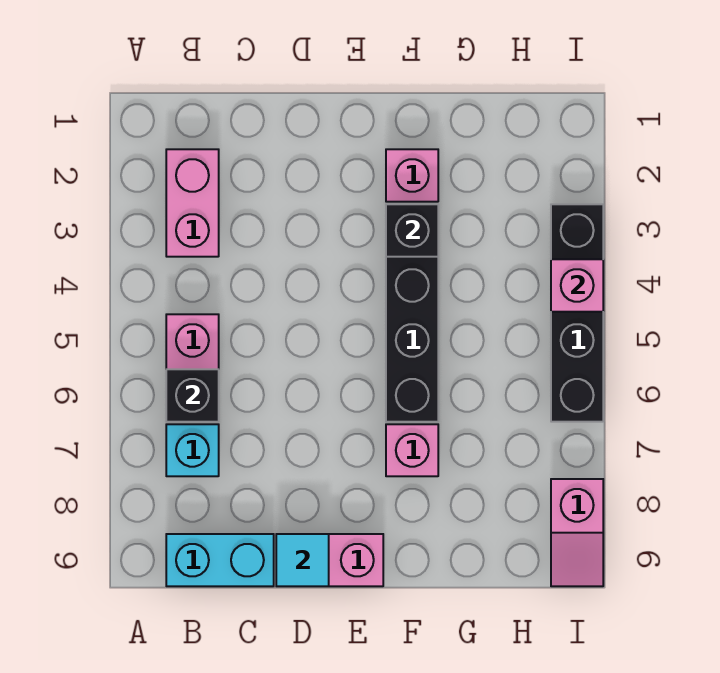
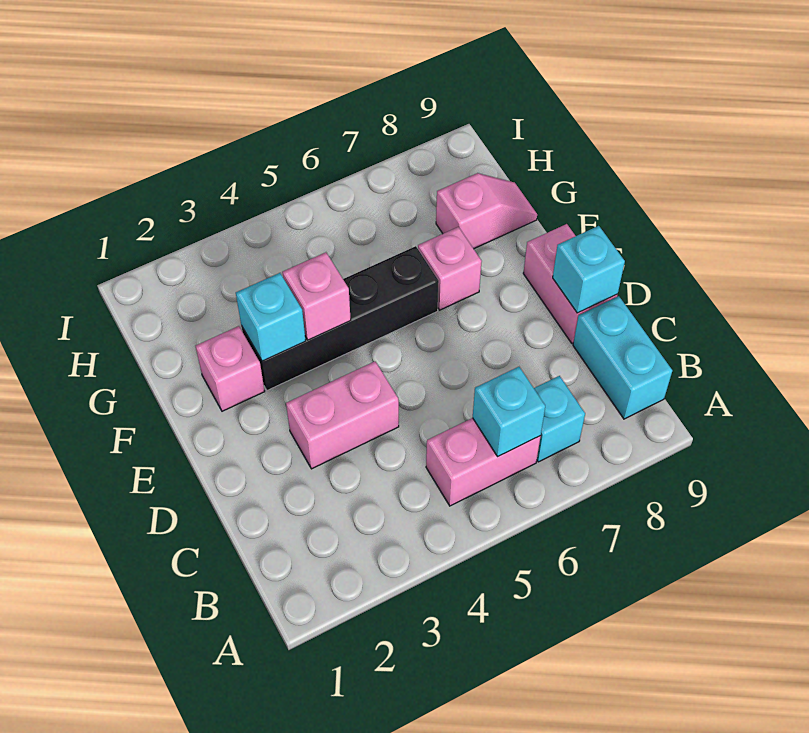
pink 1x2 brick [166,149,219,257] -> pink 1x2 brick moved to [286,362,399,469]
black 1x1 brick [166,369,219,422] -> cyan 1x1 brick [473,367,545,456]
cyan 1x1 tile [276,534,329,586] -> cyan 1x1 brick [553,226,625,313]
black 1x1 brick [386,204,438,257] -> cyan 1x1 brick [236,273,306,361]
black 1x4 brick [551,204,603,422] -> none
pink 1x1 brick [551,259,603,312] -> pink 1x1 brick moved to [282,252,351,340]
pink 1x2 slope [551,479,603,586] -> pink 1x2 slope moved to [436,173,537,249]

